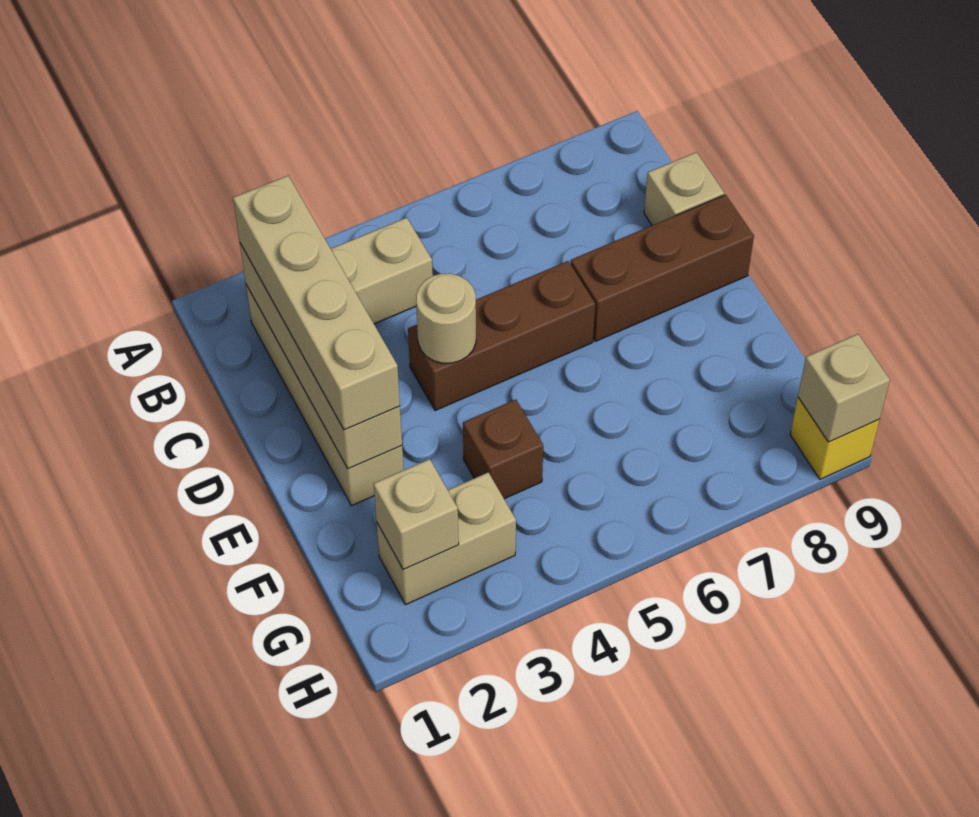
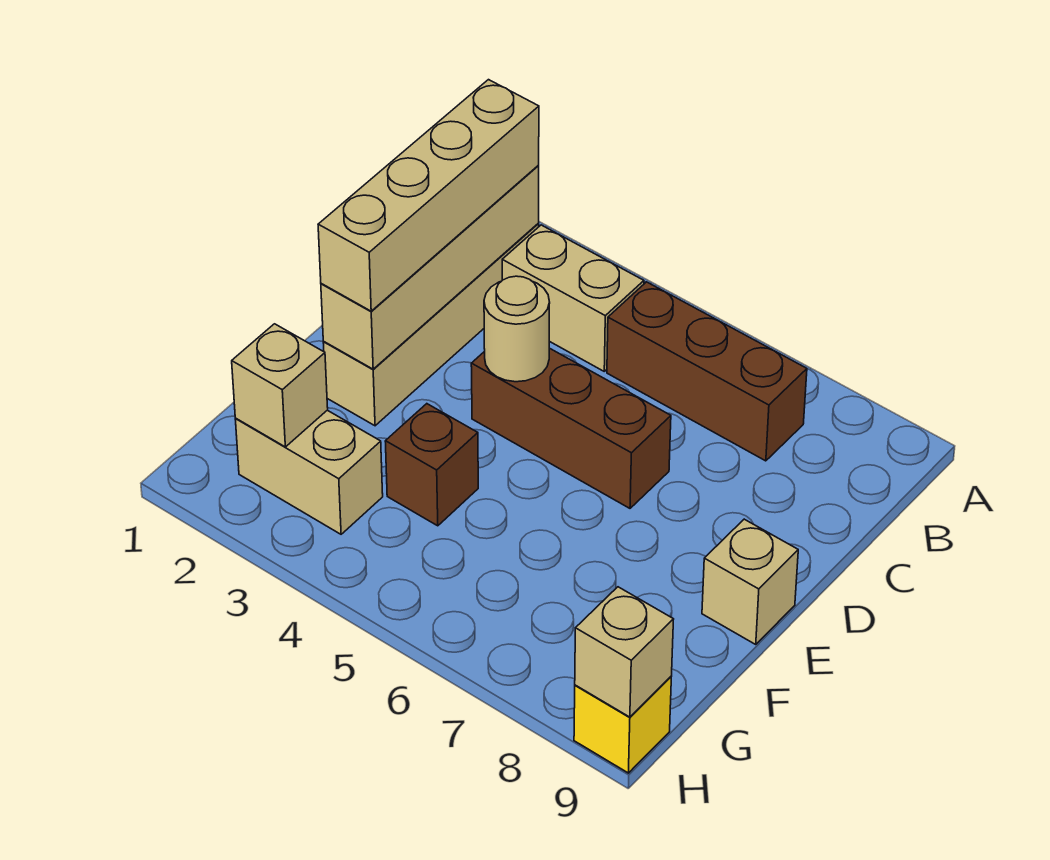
tan 1x1 brick [644,152,724,225] -> tan 1x1 brick moved to [702,519,798,644]
brown 1x3 brick [571,195,754,341] -> brown 1x3 brick moved to [607,282,807,461]

